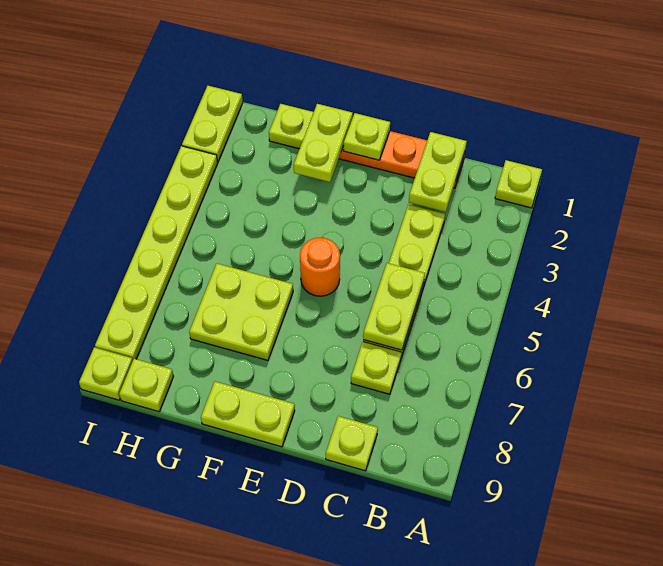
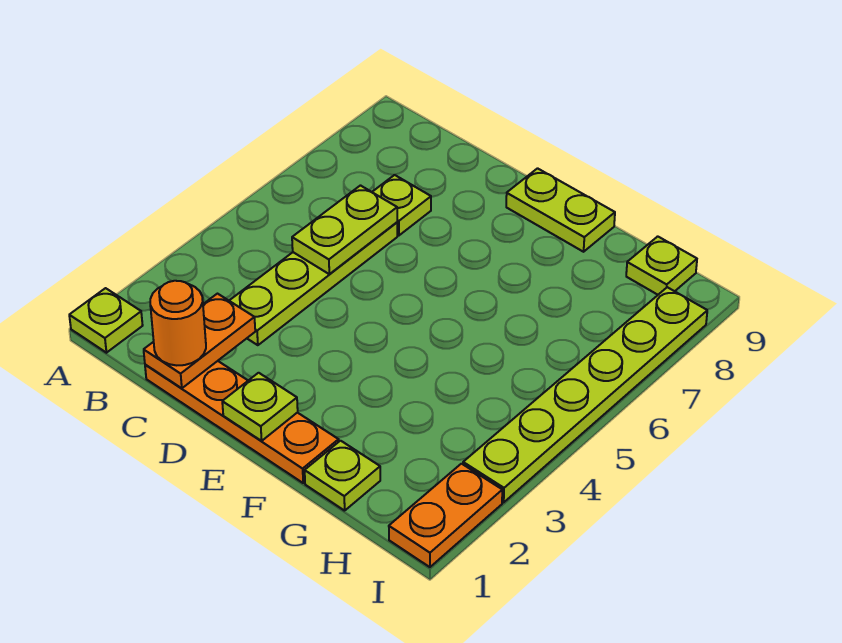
lime 1x2 plate [409,132,467,212] -> orange 1x2 plate [144,294,255,388]
lime 1x1 plate [326,416,378,471] -> none
orange 1x1 round brick [300,238,340,296] -> orange 1x1 round brick moved to [150,281,206,365]
lime 1x2 plate [294,104,353,182] -> none
lime 2x2 plate [189,264,293,360] -> none
lime 1x2 plate [182,86,243,162] -> orange 1x2 plate [389,464,502,567]
lime 1x1 plate [79,347,133,400] -> none

